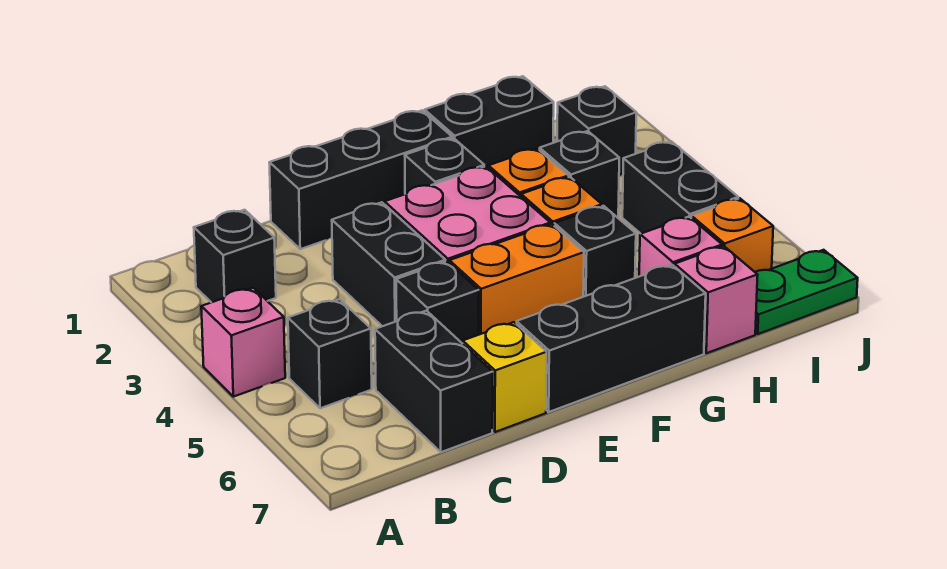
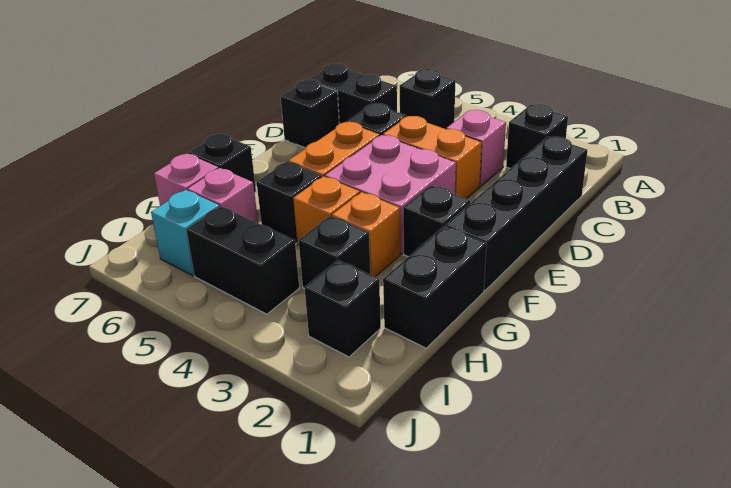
pink 1x1 brick [201,288,285,397] -> pink 1x1 brick moved to [446,110,506,186]
black 1x3 brick [269,111,452,249] -> black 1x4 brick [446,137,587,290]
black 1x2 brick [332,202,445,326] -> orange 1x2 brick [383,116,482,199]
yellow 1x1 brick [463,322,547,432] -> black 1x1 brick [281,80,339,148]
black 1x3 brick [517,265,706,412] -> black 1x1 brick [188,134,256,193]
orange 1x1 brick [691,198,773,272] -> cyan 1x1 brick [151,190,219,276]
green 1x2 plate [755,250,858,334] -> none

